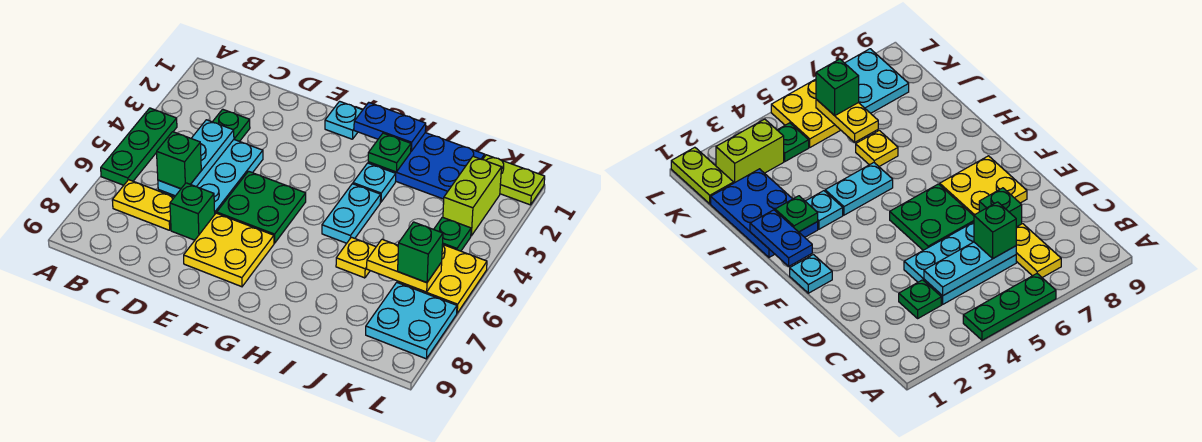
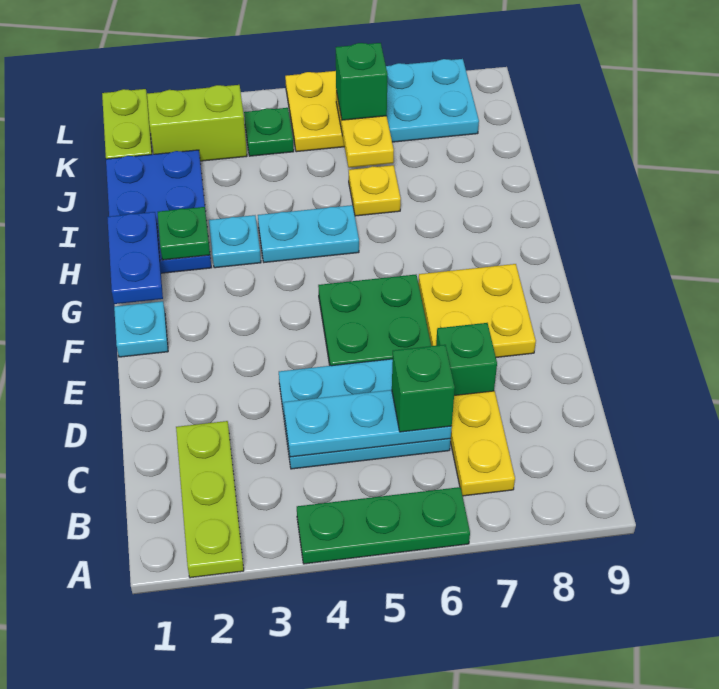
none -> lime 1x3 plate [176,421,244,578]
green 1x1 plate [213,109,250,141] -> none

